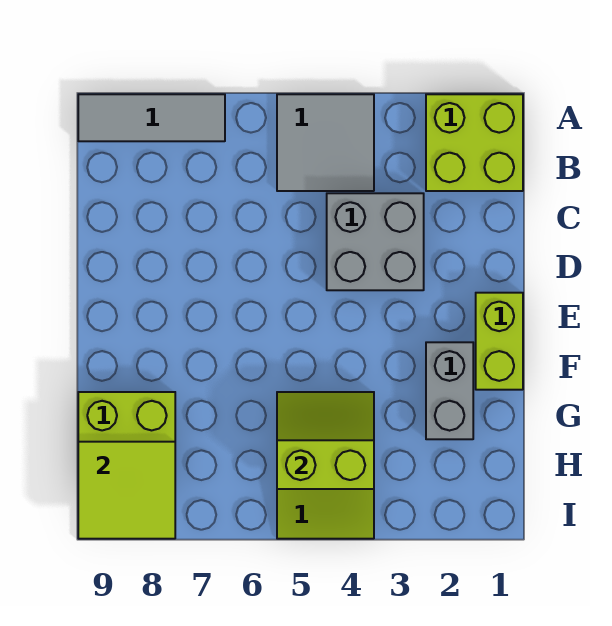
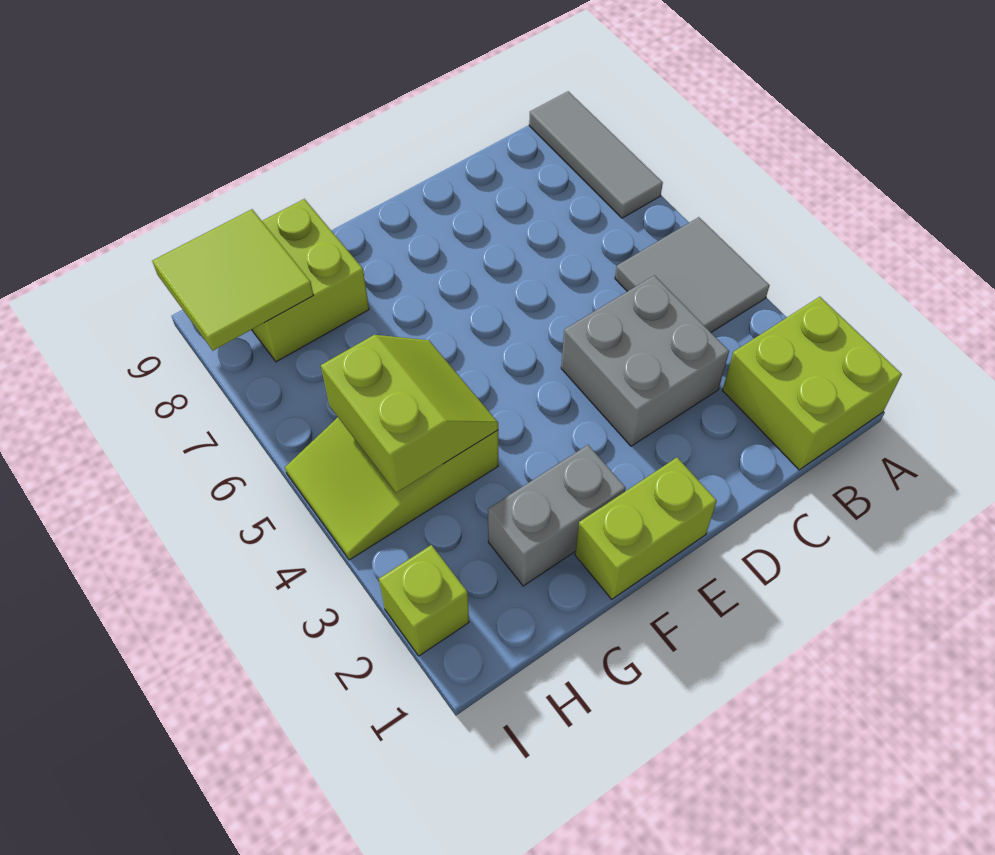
none -> lime 1x1 brick [379,545,469,656]

